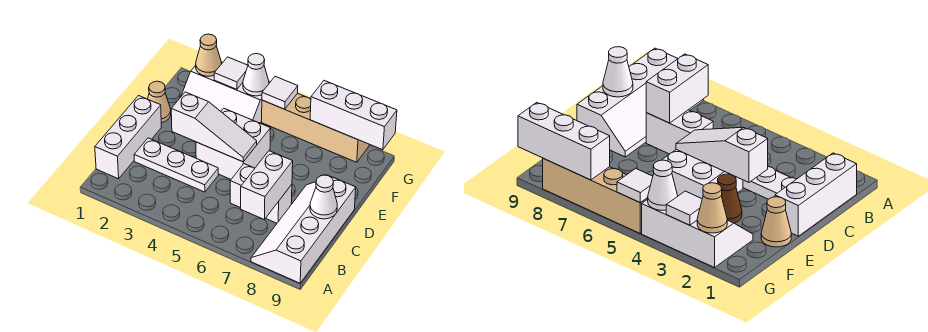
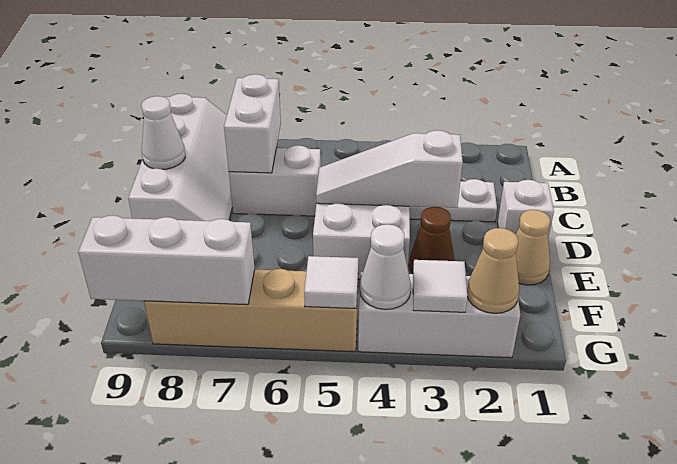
white 1x3 brick [95,96,161,179] -> white 1x1 brick [498,180,554,238]

